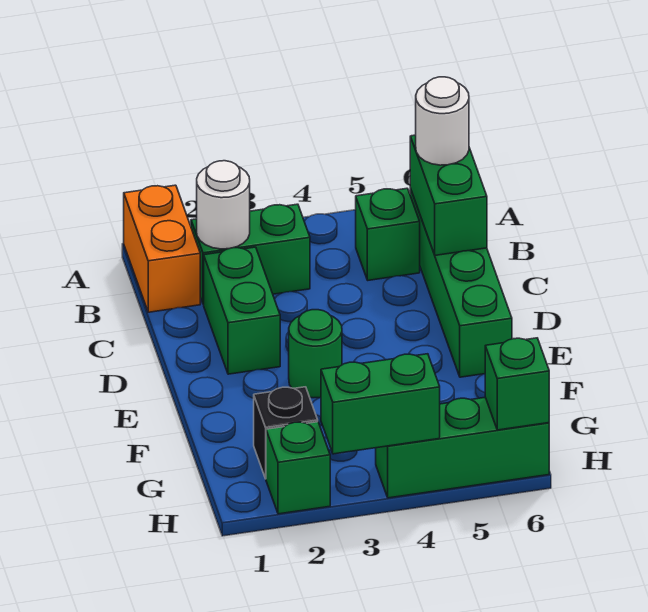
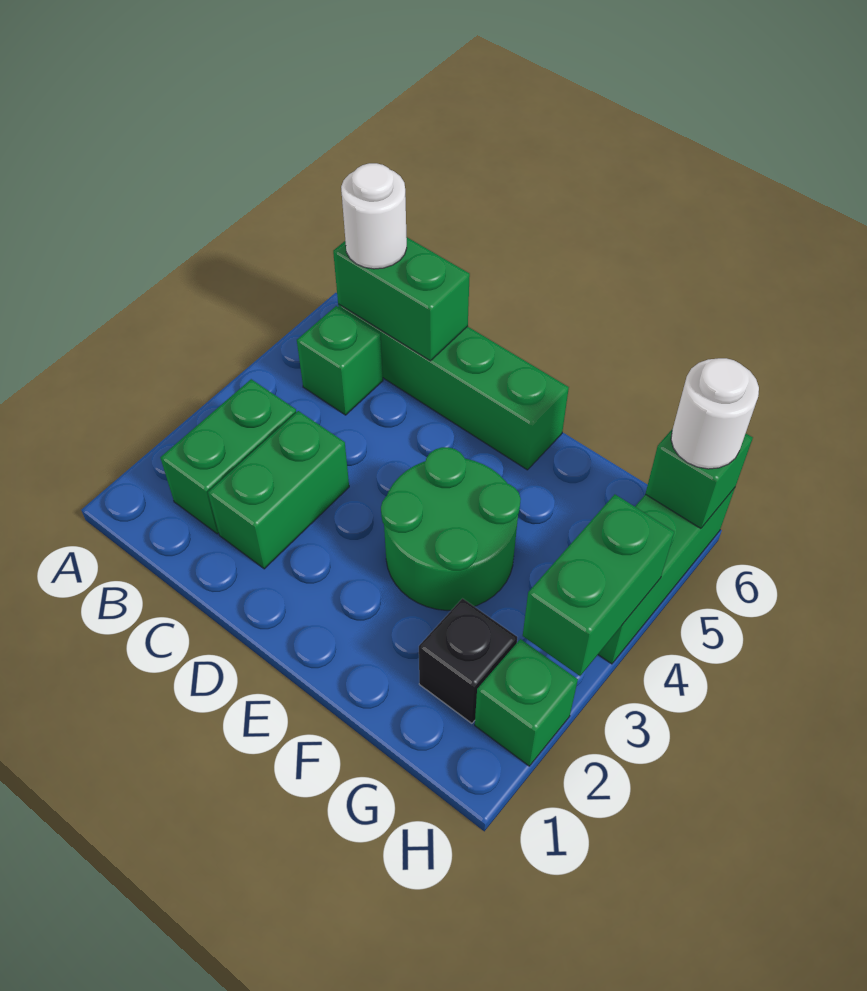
orange 1x2 brick [124,185,200,312] -> none
white 1x1 round brick [197,161,250,249] -> white 1x1 round brick moved to [671,358,759,469]
green 1x2 brick [204,247,280,374] -> green 1x2 brick turned to [208,411,349,569]
green 1x1 round brick [289,310,342,398] -> green 2x2 round brick [381,447,521,611]

